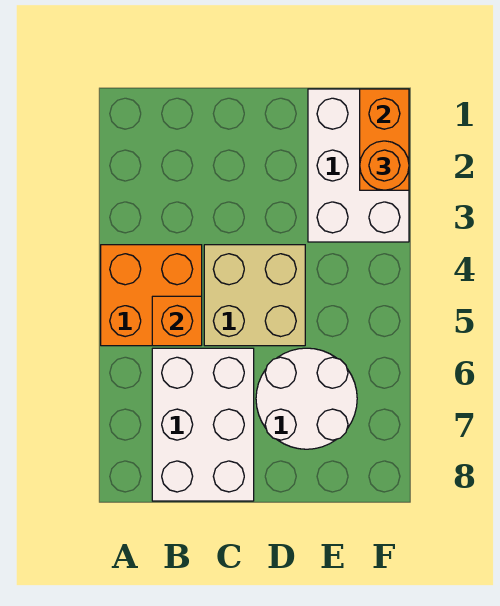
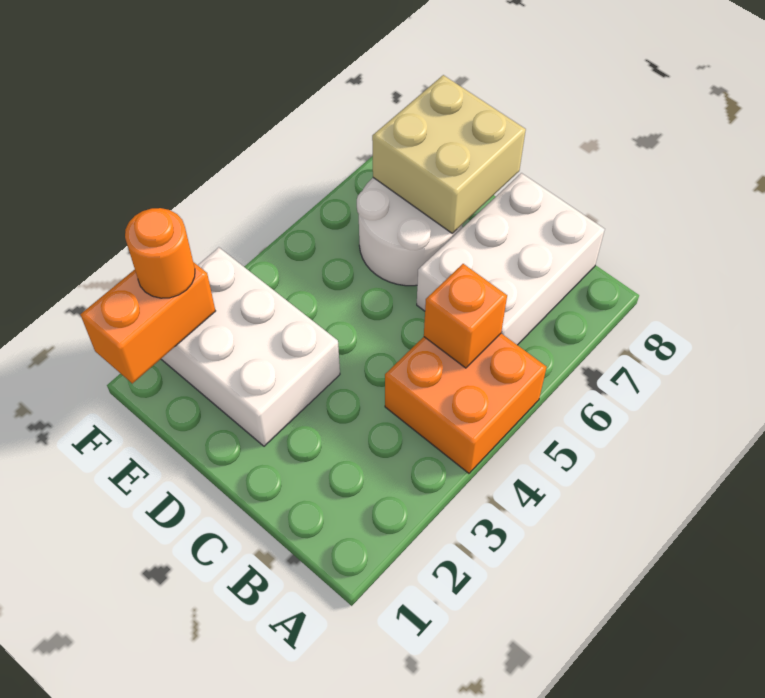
tan 2x2 brick [204,245,305,346] -> tan 2x2 brick moved to [372,75,526,233]
white 2x3 brick [308,89,409,242] -> white 2x3 brick turned to [161,247,340,446]

